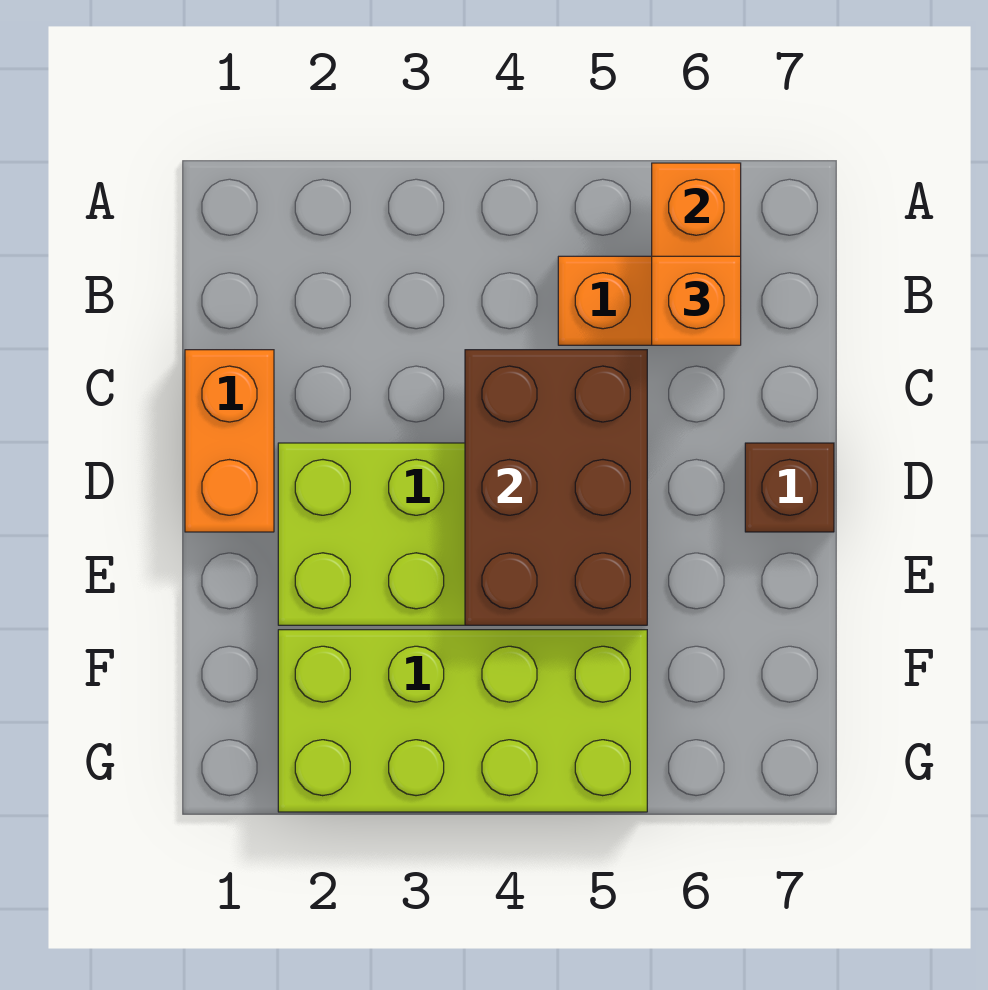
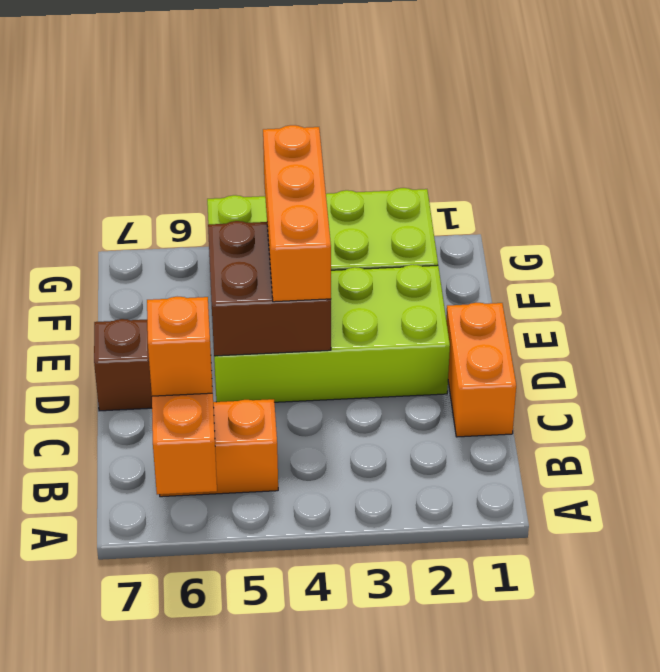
brown 2x3 brick [465,350,647,625] -> brown 2x2 brick [208,221,331,356]
none -> orange 1x3 brick [263,125,331,302]

